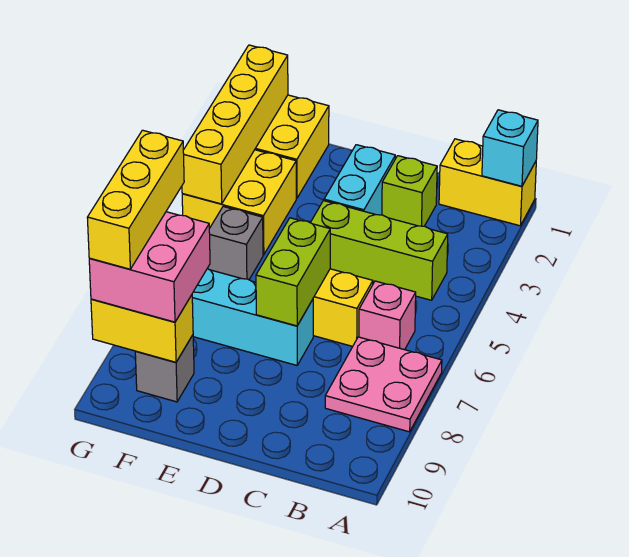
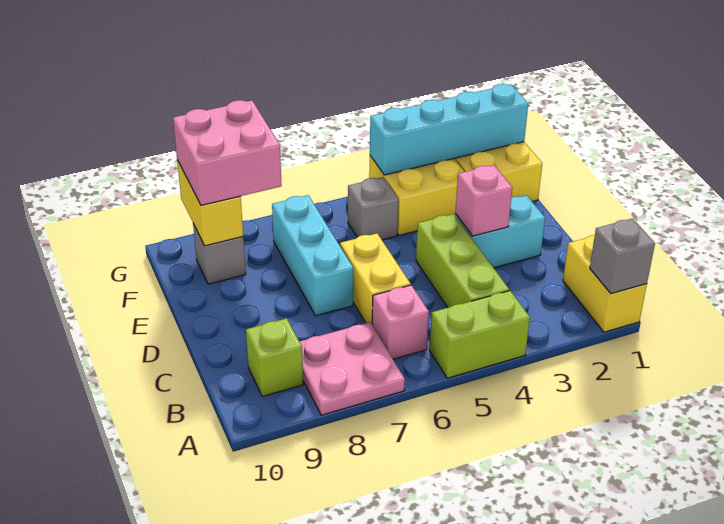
cyan 1x1 brick [482,110,538,186] -> grey 1x1 brick [590,219,655,294]
lime 1x1 brick [382,156,437,226] -> lime 1x1 brick moved to [246,318,303,396]
none -> pink 1x1 brick [455,165,512,236]
lime 1x2 brick [256,218,330,326] -> lime 1x2 brick moved to [430,291,530,378]
yellow 1x4 brick [182,45,288,204] -> cyan 1x4 brick [370,84,528,175]
yellow 1x3 brick [87,130,184,269] -> none

